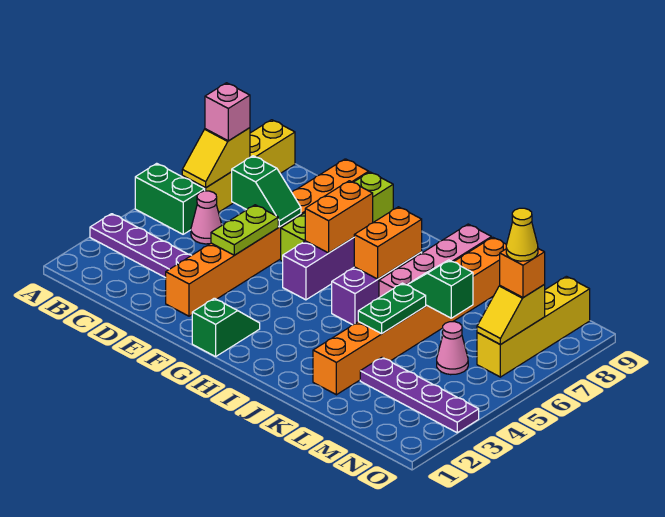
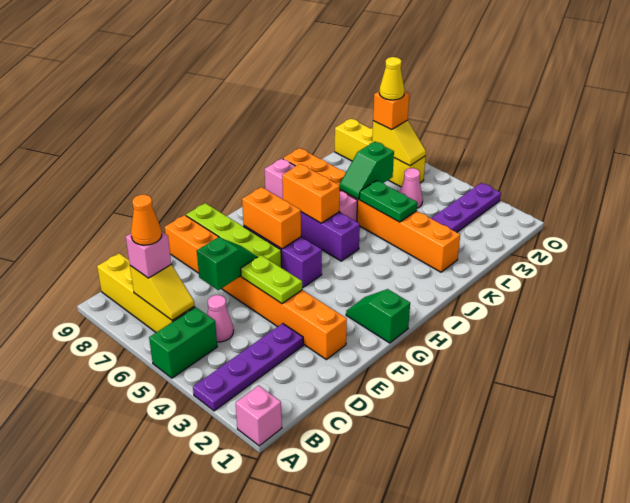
none -> pink 1x1 brick [236,385,282,446]
none -> orange 1x1 cone [131,195,162,245]

